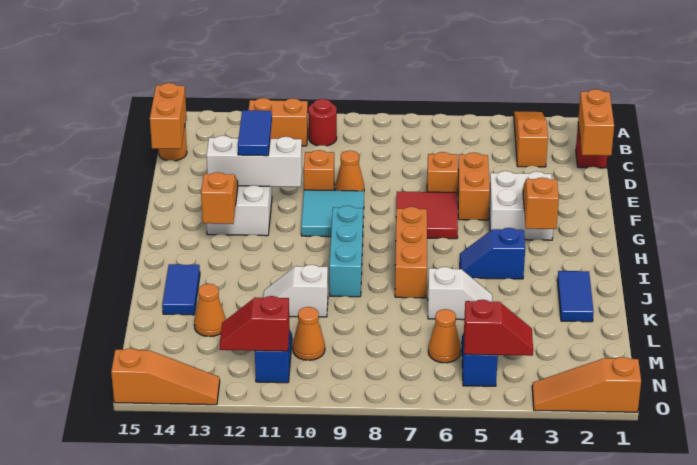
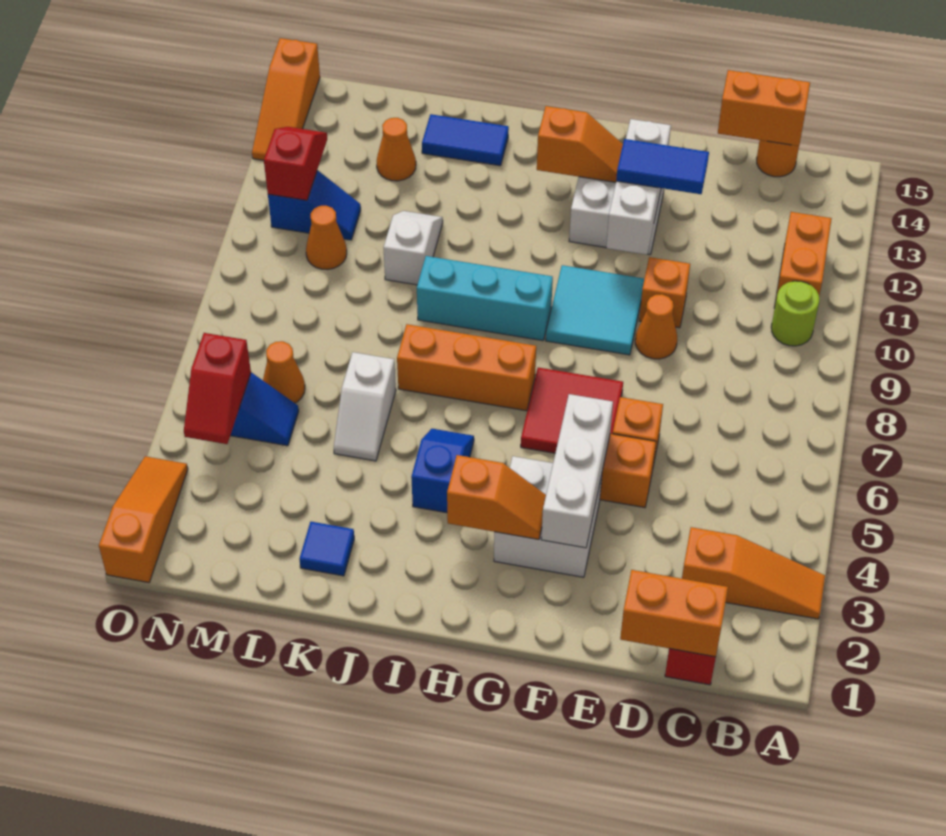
red 1x1 round brick [308,99,337,146] -> lime 1x1 round brick [771,281,819,346]
none -> white 1x3 brick [541,394,613,548]
blue 1x2 tile [557,271,594,322] -> blue 1x1 tile [299,522,354,576]

